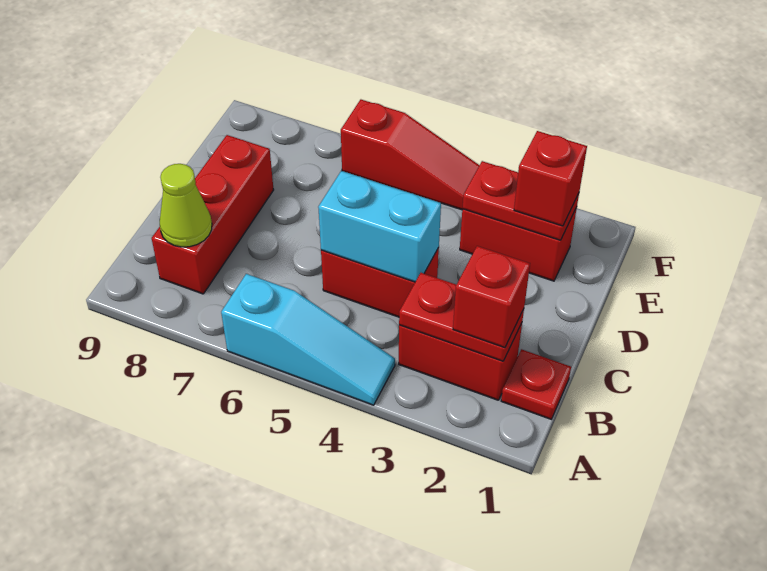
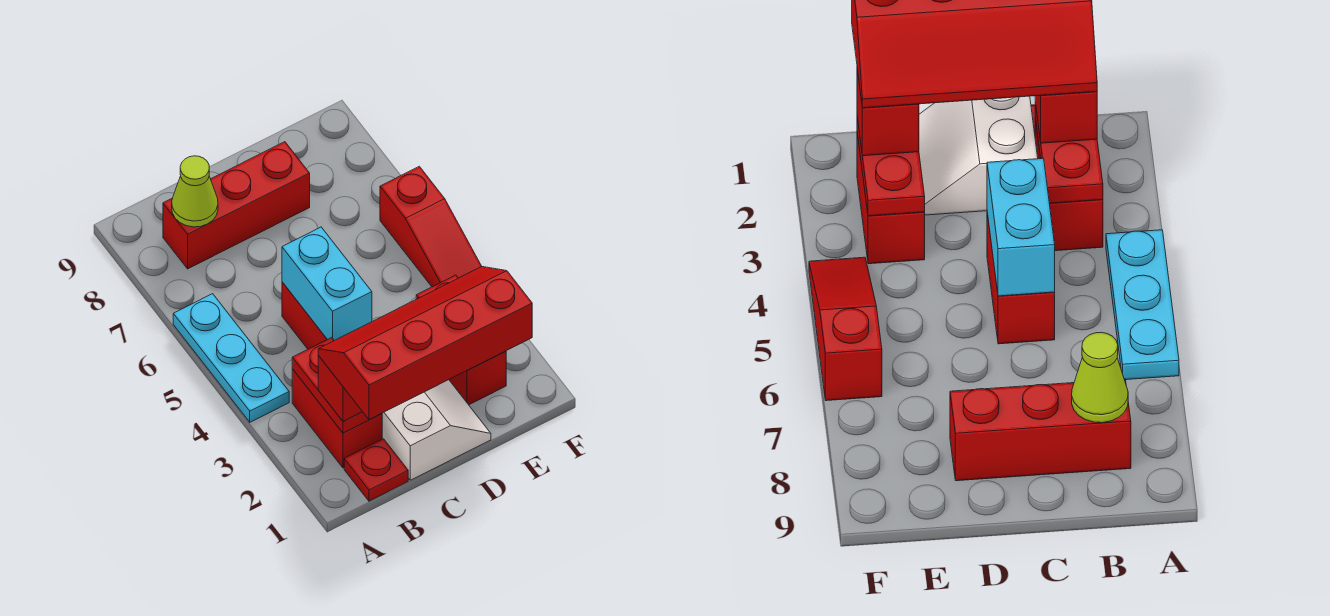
cyan 1x3 slope [221,274,395,405] -> cyan 1x3 plate [173,294,289,422]
none -> red 2x4 slope [318,267,532,420]
none -> white 2x2 slope [382,380,491,480]

